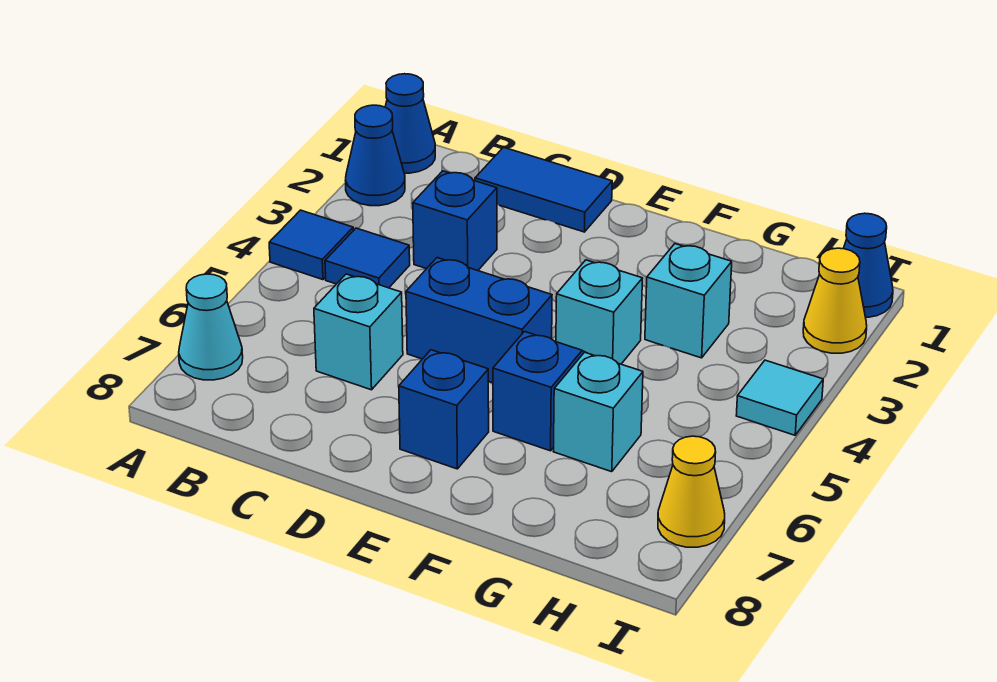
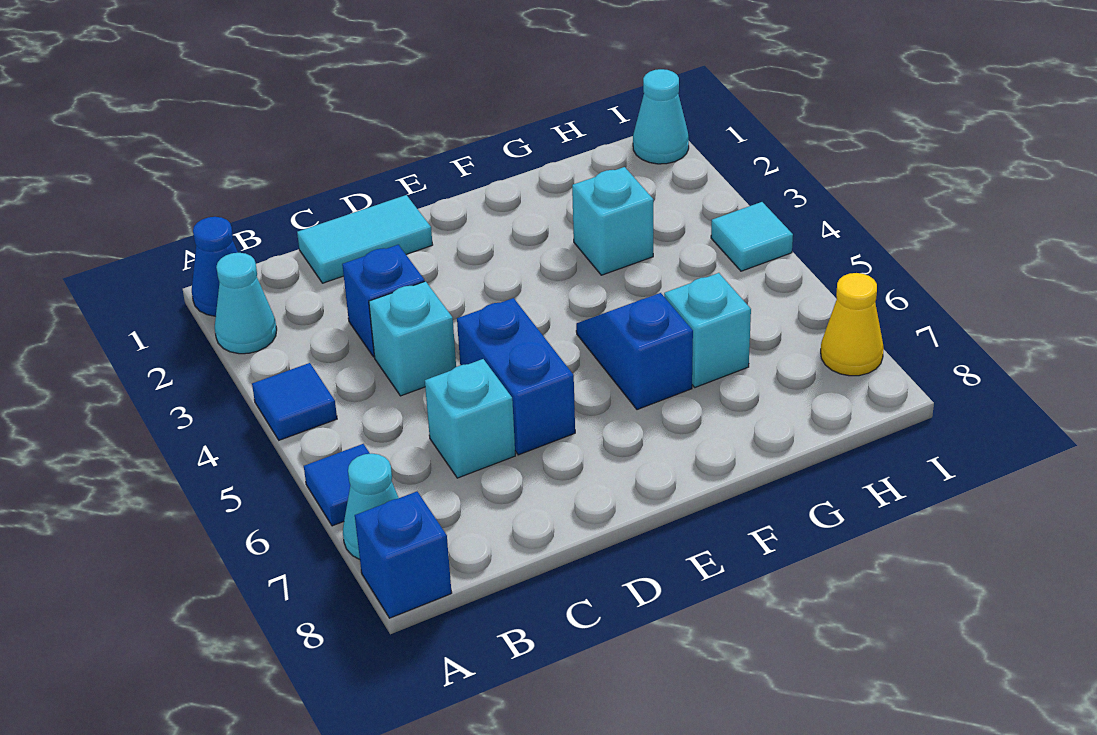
blue 1x1 cone [346,105,405,206] -> cyan 1x1 cone [214,253,277,354]
blue 1x1 tile [325,228,410,288] -> blue 1x1 tile moved to [304,444,370,526]
blue 1x2 tile [475,147,612,232] -> cyan 1x2 tile [297,195,433,283]
blue 1x2 brick [406,258,552,383] -> blue 1x2 brick turned to [457,298,575,455]
blue 1x1 brick [399,350,489,469] -> blue 1x1 brick moved to [355,492,452,618]
cyan 1x1 brick [556,260,642,364] -> cyan 1x1 brick moved to [369,281,456,396]
blue 1x1 cone [843,213,893,317] -> cyan 1x1 cone [633,69,689,164]
yellow 1x1 cone [803,248,867,353] -> none

